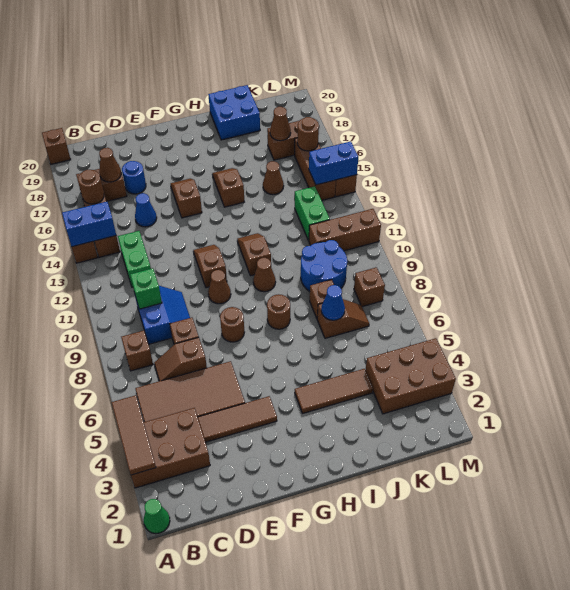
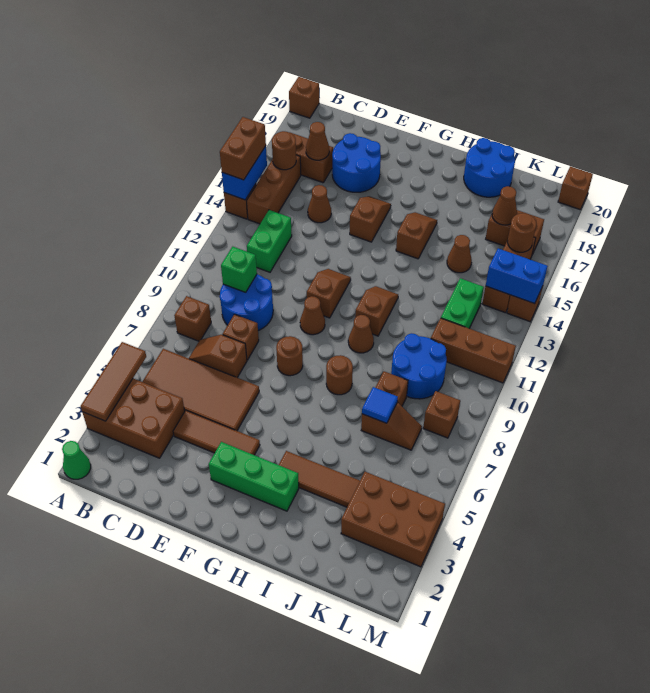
blue 1x2 brick [62,201,116,247] -> blue 1x2 brick turned to [222,146,267,200]
none -> brown 1x2 brick [220,117,266,180]
blue 2x2 slope [135,286,190,344] -> blue 2x2 round brick [220,274,273,331]
blue 1x1 cone [135,193,157,227] -> brown 1x1 cone [308,185,331,223]
blue 1x1 round brick [122,161,146,194] -> blue 2x2 round brick [332,133,381,192]
none -> green 1x3 brick [209,442,299,511]
blue 2x2 brick [208,85,260,140] -> blue 2x2 round brick [464,138,515,197]
blue 1x1 cone [321,285,345,320] -> blue 1x1 tile [362,387,398,423]
none -> brown 1x1 brick [558,166,593,209]

